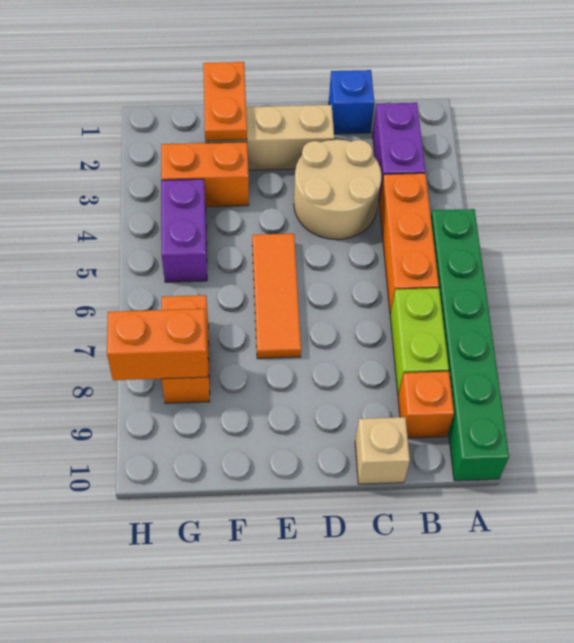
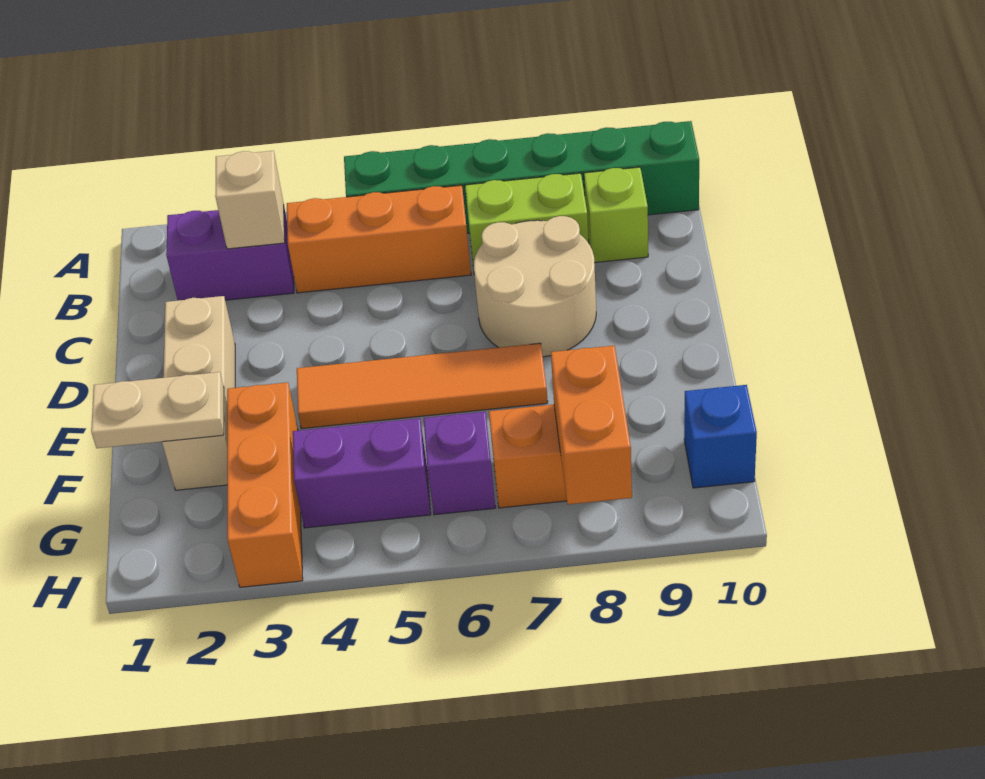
orange 1x1 brick [398,372,454,438] -> lime 1x1 brick [584,167,648,263]
blue 1x1 brick [329,70,374,134] -> blue 1x1 brick moved to [684,385,757,488]
tan 2x2 round brick [294,140,381,240] -> tan 2x2 round brick moved to [474,216,596,357]
tan 1x1 brick [355,417,410,484] -> tan 1x1 brick moved to [215,151,285,249]
orange 1x3 tile [252,234,301,359] -> orange 1x4 tile [297,343,548,429]
orange 1x2 plate [203,62,247,141] -> tan 1x2 plate [91,372,224,448]
orange 1x2 brick [161,142,249,207] -> orange 1x3 brick [227,382,303,587]
none -> purple 1x1 brick [424,412,495,515]

